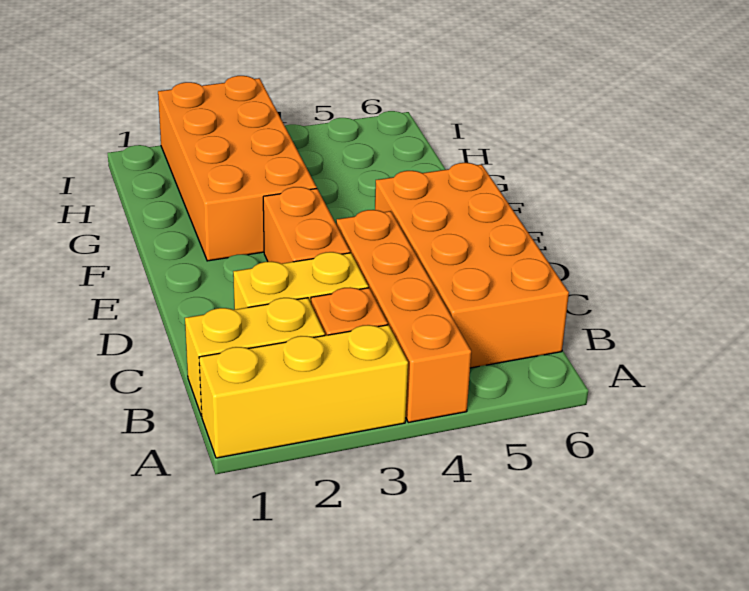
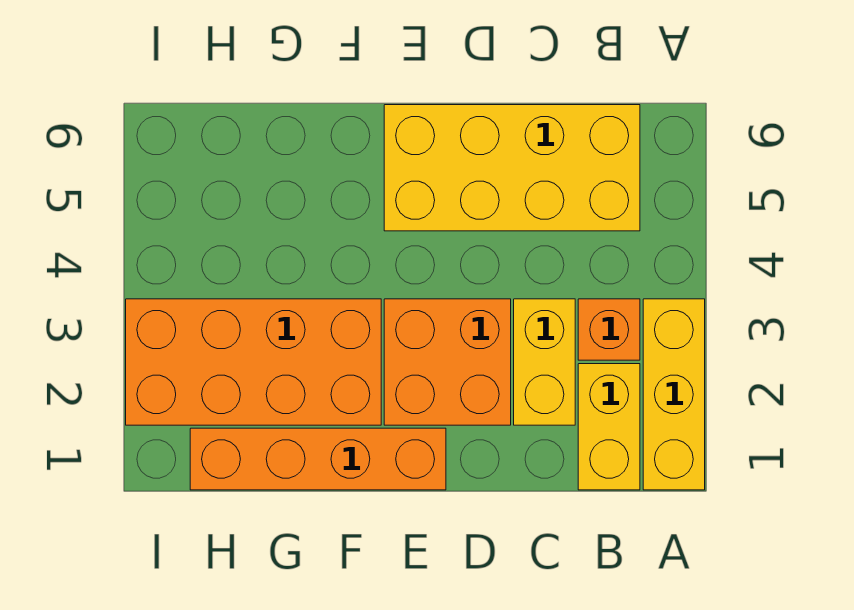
orange 1x4 brick [336,210,471,422] -> orange 1x4 brick moved to [190,428,446,490]
orange 2x4 brick [375,163,569,368] -> yellow 2x4 brick [384,105,640,231]
orange 1x2 brick [263,187,350,264] -> orange 2x2 brick [384,299,511,425]

